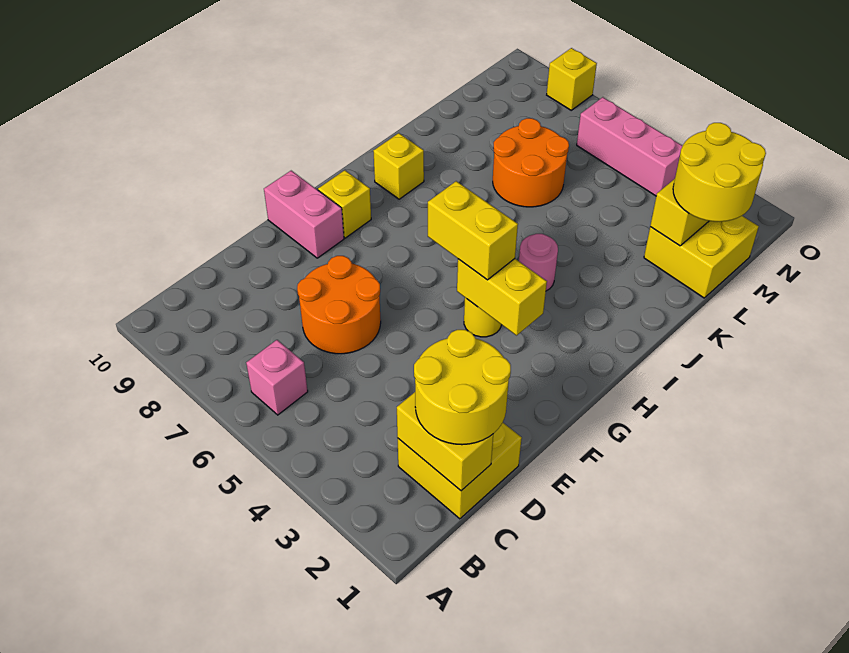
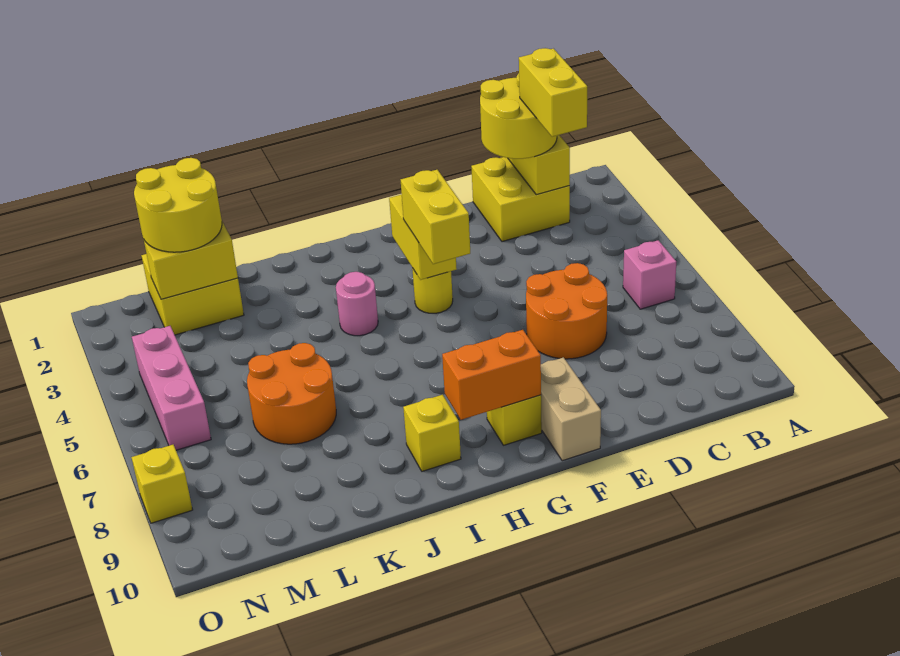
none -> yellow 1x2 brick [519,48,587,137]
pink 1x2 brick [264,171,344,258] -> tan 1x2 brick [541,357,601,461]
none -> orange 1x2 brick [442,330,541,420]

